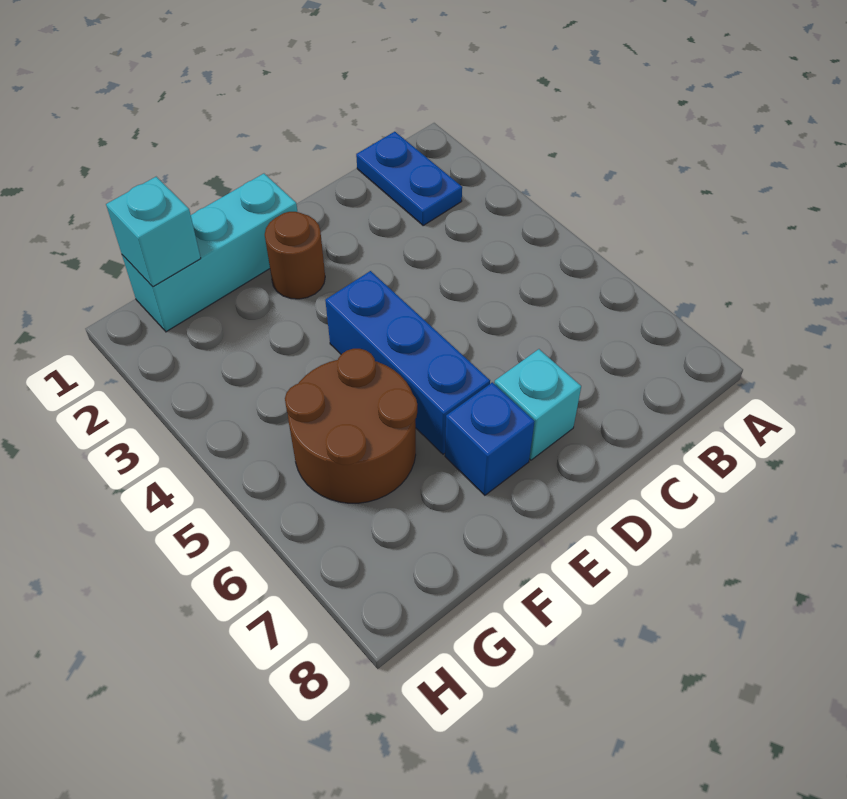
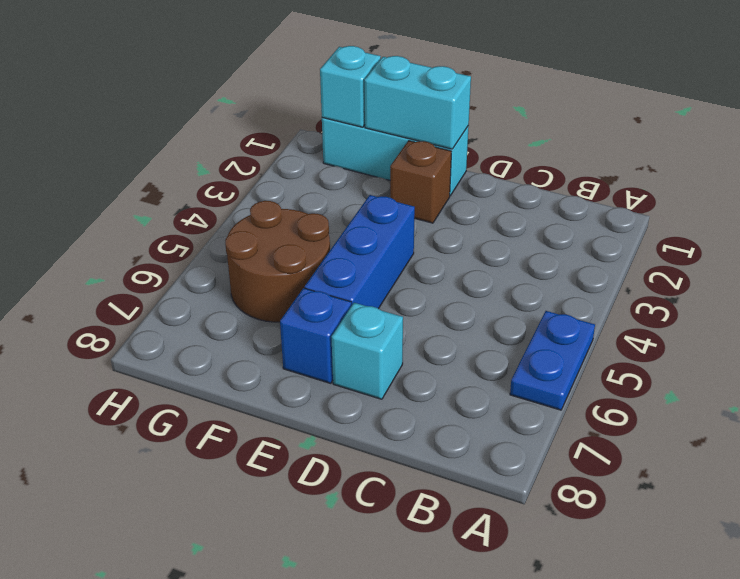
blue 1x2 plate [356,132,462,225] -> blue 1x2 plate moved to [510,311,595,410]
none -> cyan 1x2 brick [364,56,471,149]
brown 1x1 round brick [265,212,325,299] -> brown 1x1 brick [390,141,451,223]

